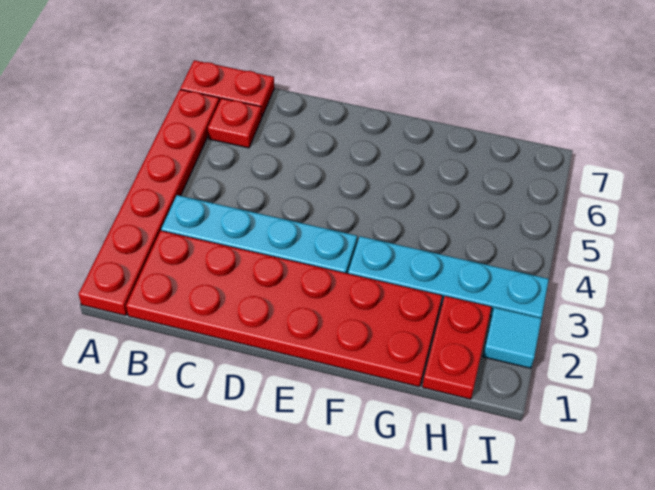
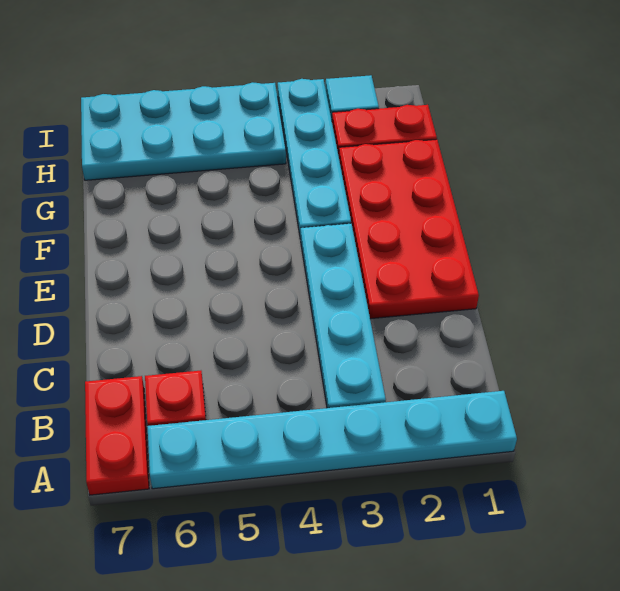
red 1x6 plate [79,89,220,316] -> cyan 1x6 plate [147,391,517,489]
red 2x6 plate [126,231,442,387] -> red 2x4 plate [339,139,479,319]
none -> cyan 2x4 plate [81,82,286,180]

